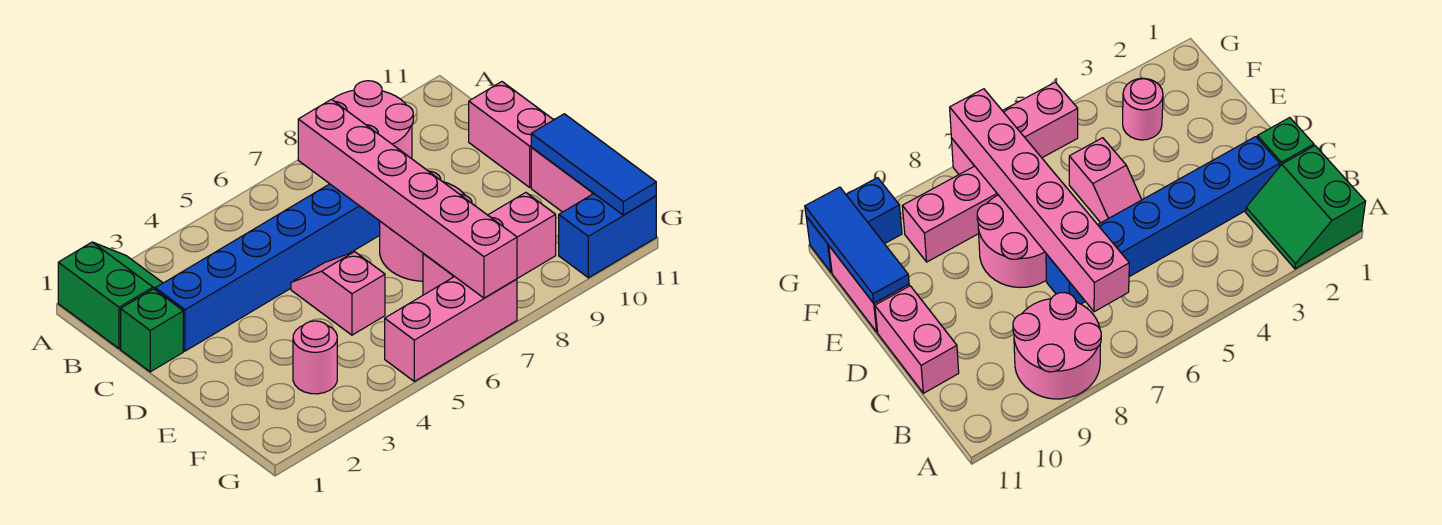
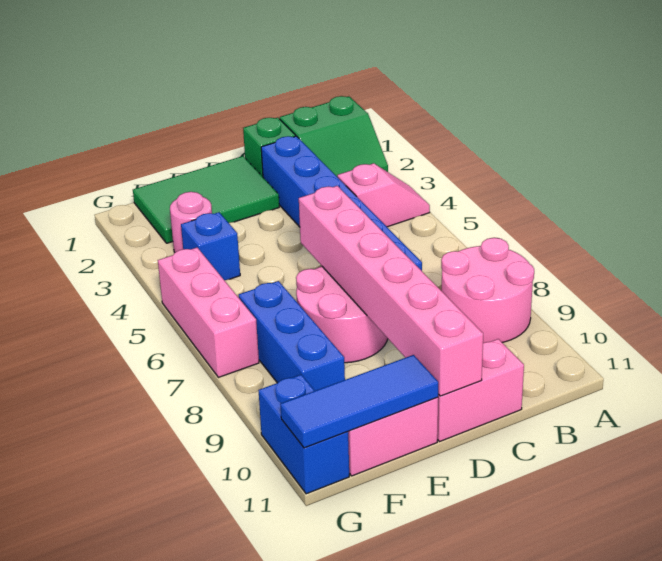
pink 1x6 brick [298,99,517,298] -> pink 1x6 brick turned to [299,186,483,396]
none -> green 2x3 tile [133,156,279,243]
pink 1x2 slope [291,252,385,335] -> pink 1x2 slope moved to [337,163,430,227]
none -> blue 1x1 brick [181,212,240,280]
pink 1x3 brick [423,193,556,295] -> blue 1x3 brick [239,281,345,391]

